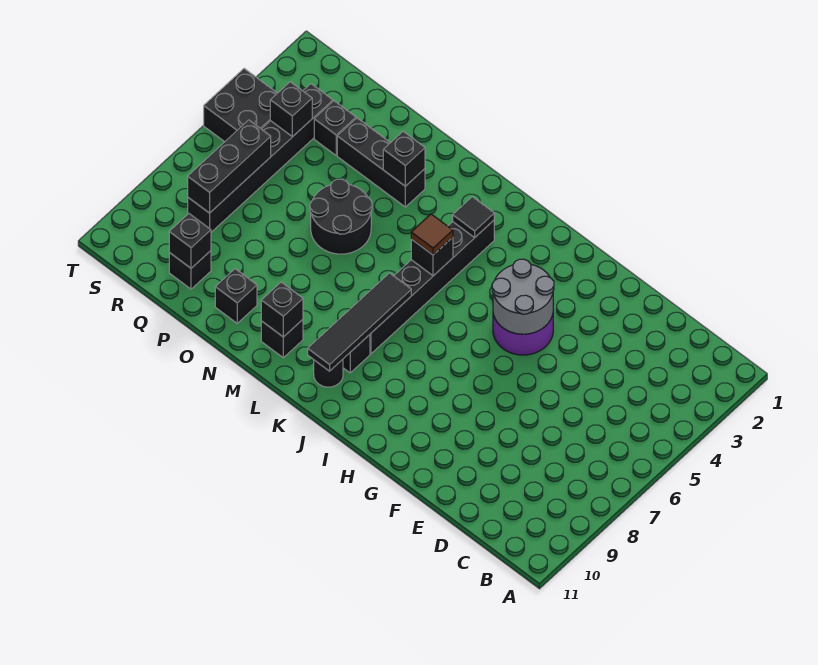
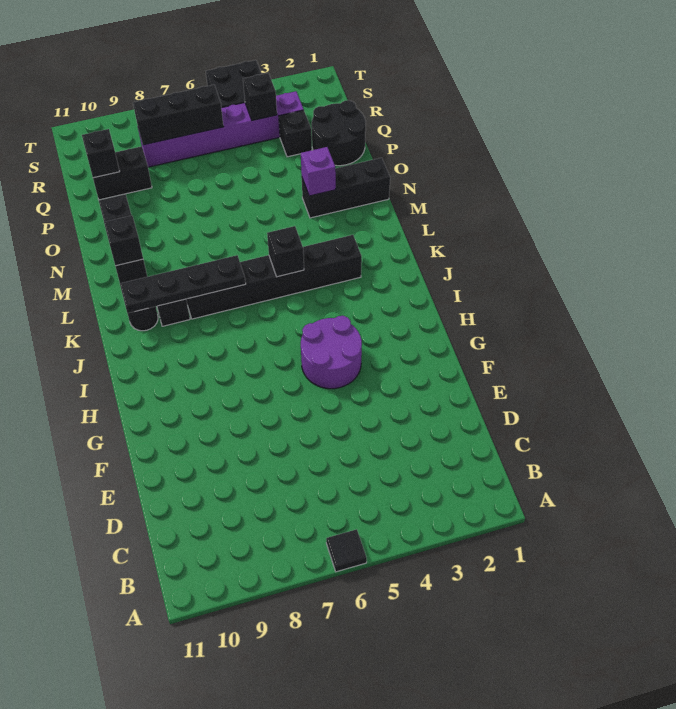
grey 2x2 round brick [492,259,554,334] -> none
black 1x1 tile [453,197,494,238] -> black 1x1 tile moved to [326,529,367,572]
brown 1x1 tile [411,214,453,255] -> none
black 1x4 tile [308,273,411,371] -> black 1x4 plate [120,255,246,313]
black 1x3 brick [337,118,425,207] -> black 1x3 brick turned to [302,158,390,218]
black 1x1 brick [383,131,425,186] -> purple 1x1 brick [301,147,336,196]
black 2x2 round brick [310,179,372,254] -> black 2x2 round brick moved to [312,100,366,166]
black 1x1 brick [169,251,211,289] -> black 1x2 brick [93,146,152,200]
black 1x6 brick [188,84,333,232] -> purple 1x6 brick [138,91,304,167]

